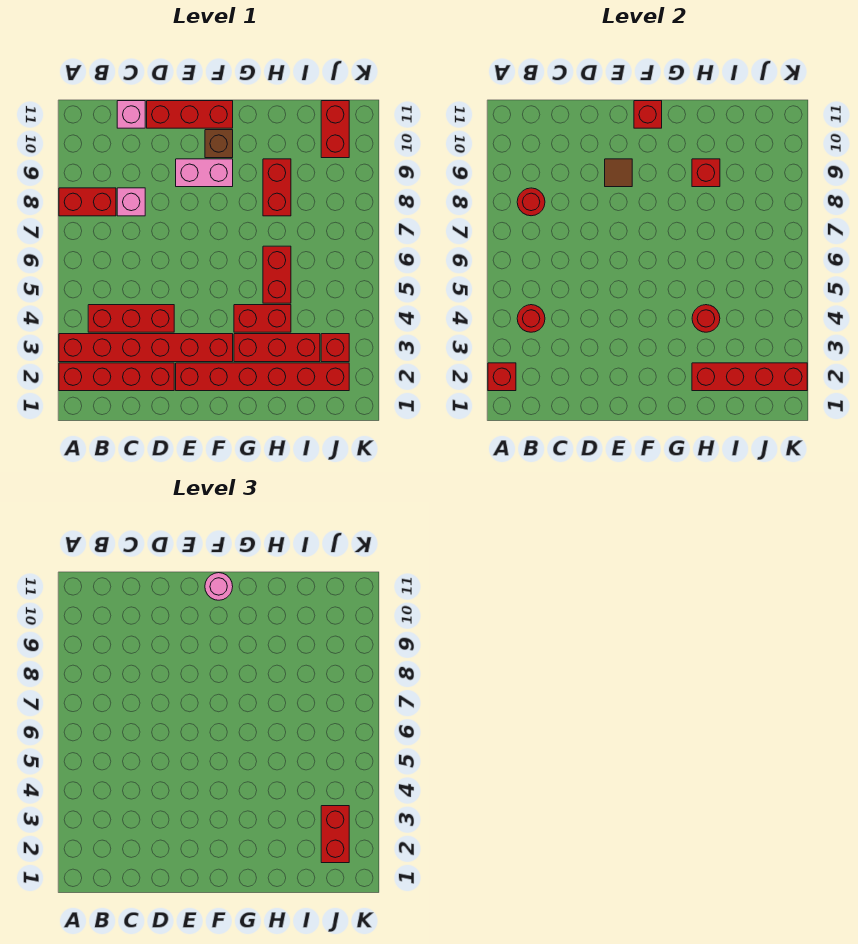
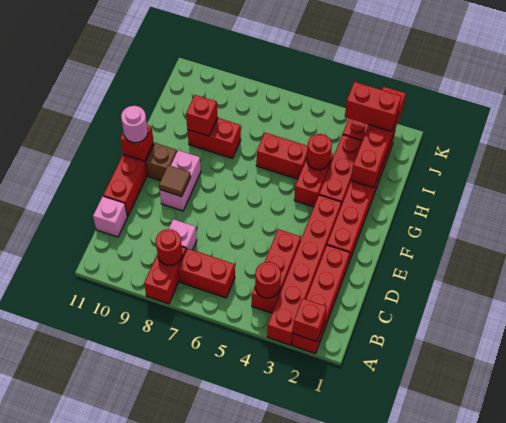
red 1x2 brick [321,101,349,158] -> red 1x2 brick moved to [178,249,235,298]

